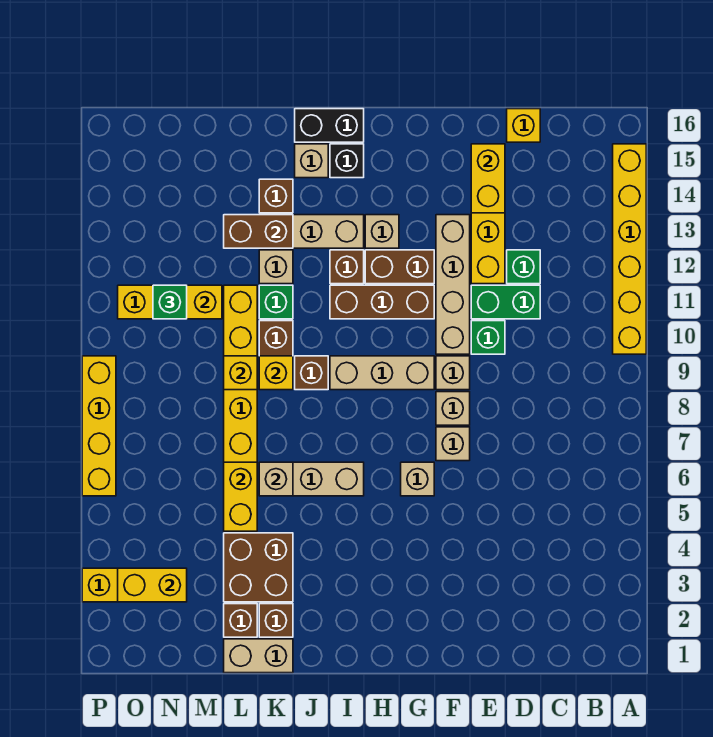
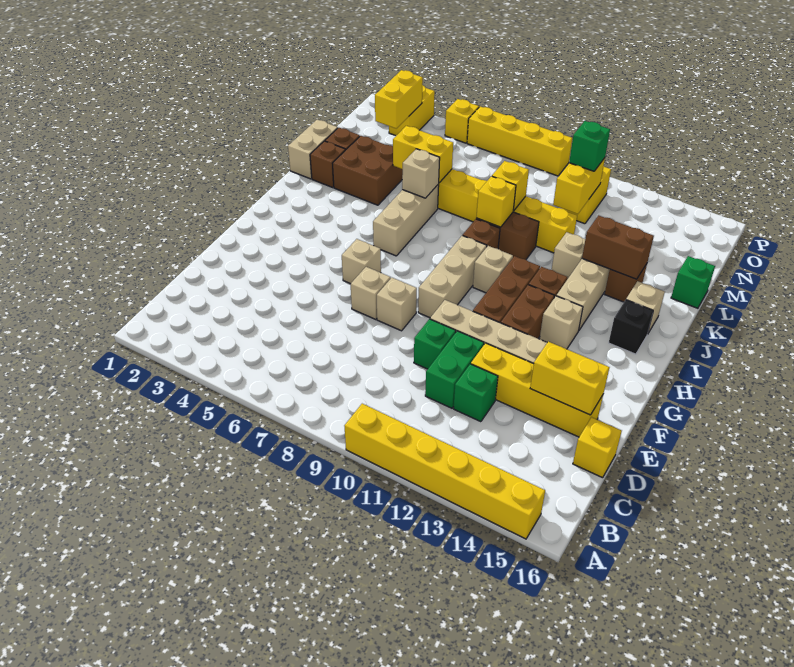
tan 1x1 brick [436,356,470,390] -> tan 1x1 brick moved to [473,246,513,293]
black 1x2 brick [295,109,364,142] -> none
green 1x1 brick [259,285,293,319] -> green 1x1 brick moved to [671,256,715,308]
brown 1x2 brick [224,215,293,248] -> brown 1x2 brick turned to [582,215,654,279]
none -> yellow 1x1 brick [445,99,479,143]

